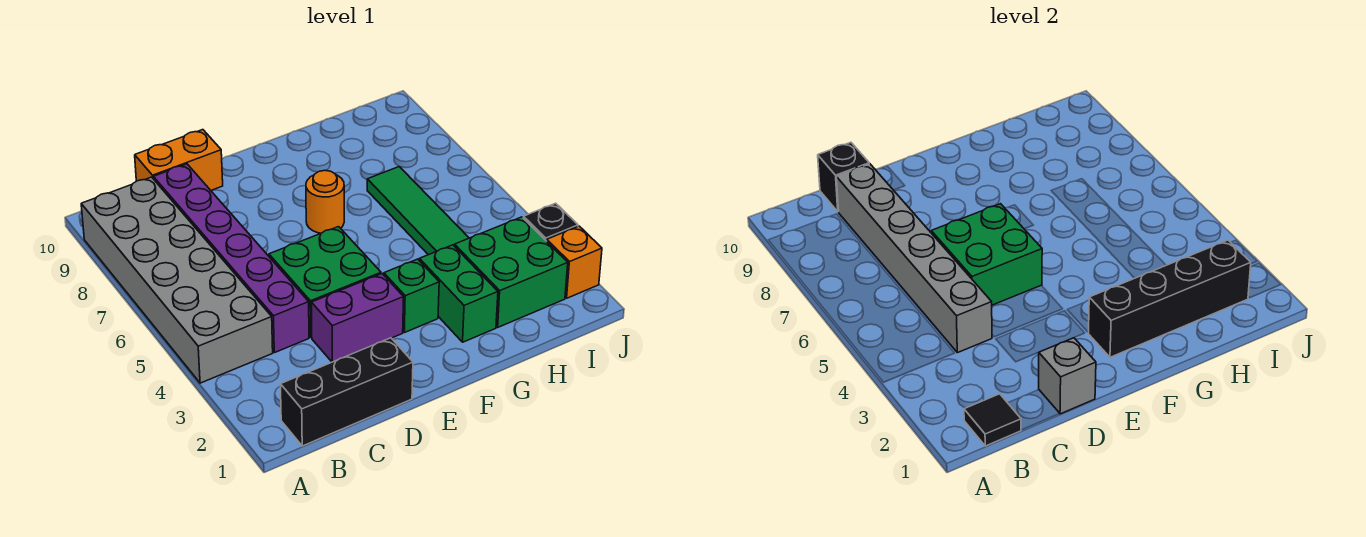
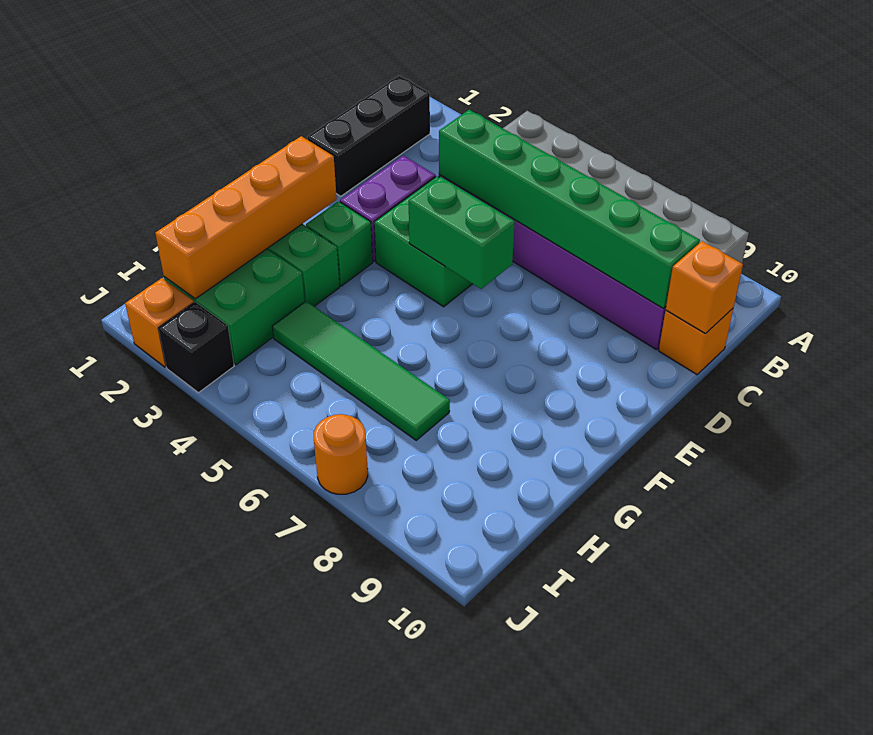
black 1x1 tile [964,394,1021,446] -> none
grey 1x6 brick [836,164,992,353] -> green 1x6 brick [439,110,700,308]
orange 1x2 brick [135,130,223,190] -> orange 1x1 brick [659,309,733,375]
black 1x1 brick [818,142,869,212] -> orange 1x1 brick [666,241,743,333]
grey 1x1 brick [1039,338,1096,414] -> none
green 2x2 brick [931,204,1042,305] -> green 1x2 brick [409,177,515,289]
black 1x4 brick [1088,240,1251,357] -> orange 1x4 brick [155,136,337,299]
orange 1x1 round brick [306,170,344,233] -> orange 1x1 round brick moved to [314,414,368,494]

